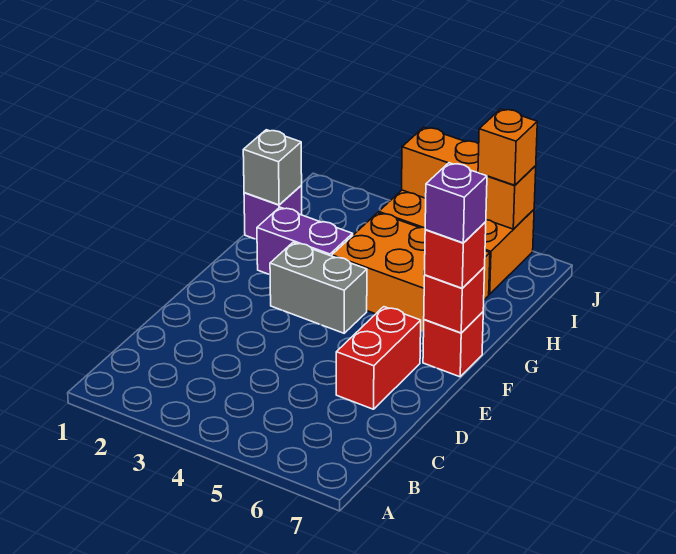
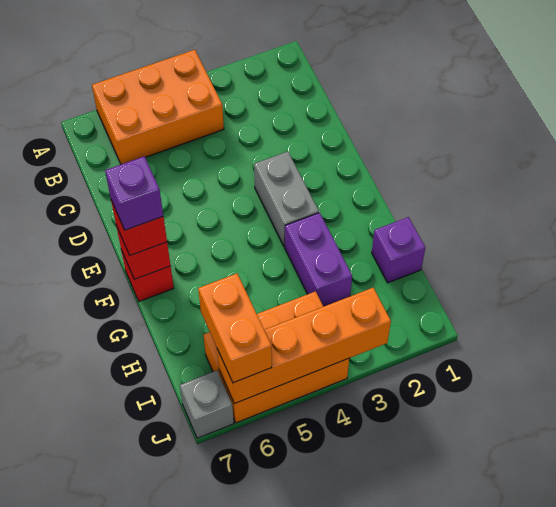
red 1x2 brick [336,307,421,409] -> none
grey 1x2 brick [270,242,367,333] -> grey 1x2 brick turned to [254,151,319,247]
purple 1x2 brick [257,207,353,274] -> purple 1x2 brick turned to [285,213,352,307]
orange 2x3 brick [332,213,490,332] -> orange 2x3 brick moved to [92,50,224,164]
grey 1x1 brick [243,130,302,205] -> grey 1x1 brick moved to [180,371,234,438]
orange 1x3 brick [402,127,536,229] -> orange 1x4 brick [217,288,391,404]
orange 1x1 brick [478,109,537,185] -> orange 1x2 brick [198,274,272,383]

